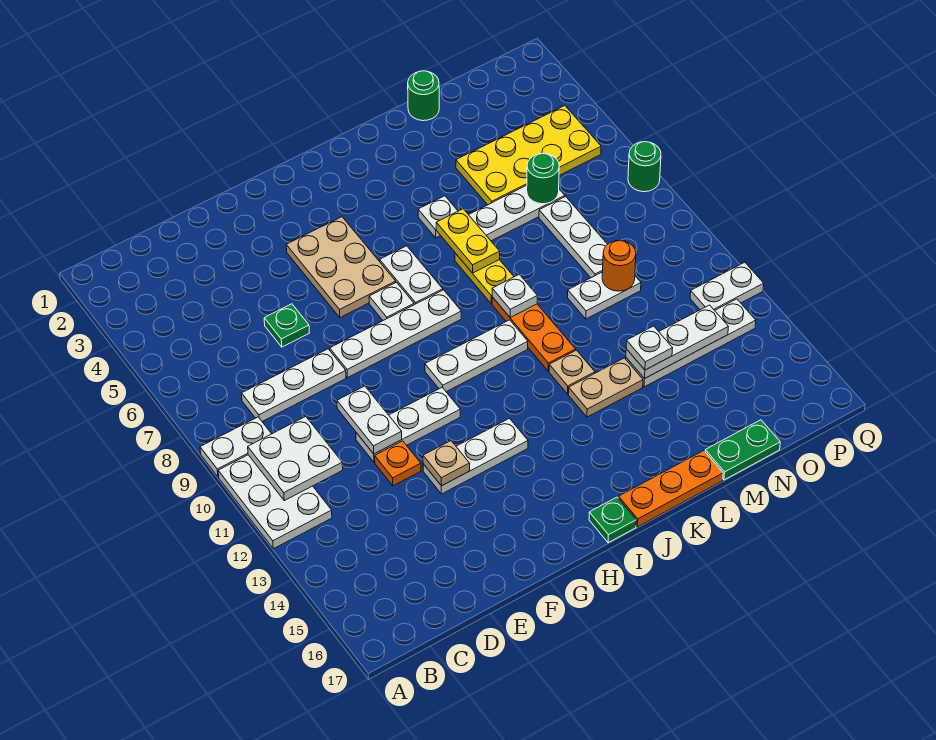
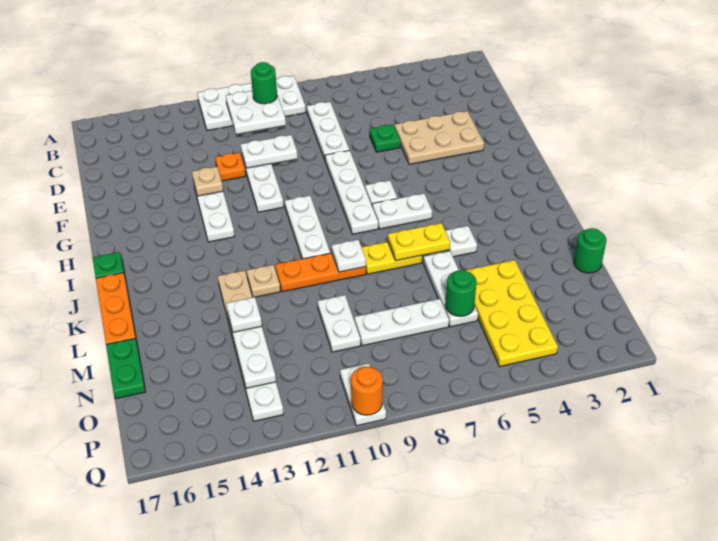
tan 2x3 plate [286,217,396,318] -> tan 2x3 plate moved to [395,111,484,164]
orange 1x1 round brick [602,241,636,291] -> orange 1x1 round brick moved to [351,366,383,415]
white 1x2 plate [690,262,764,310] -> white 1x2 plate moved to [340,363,386,426]
green 1x1 round brick [628,142,661,192] -> green 1x1 round brick moved to [251,62,277,104]

